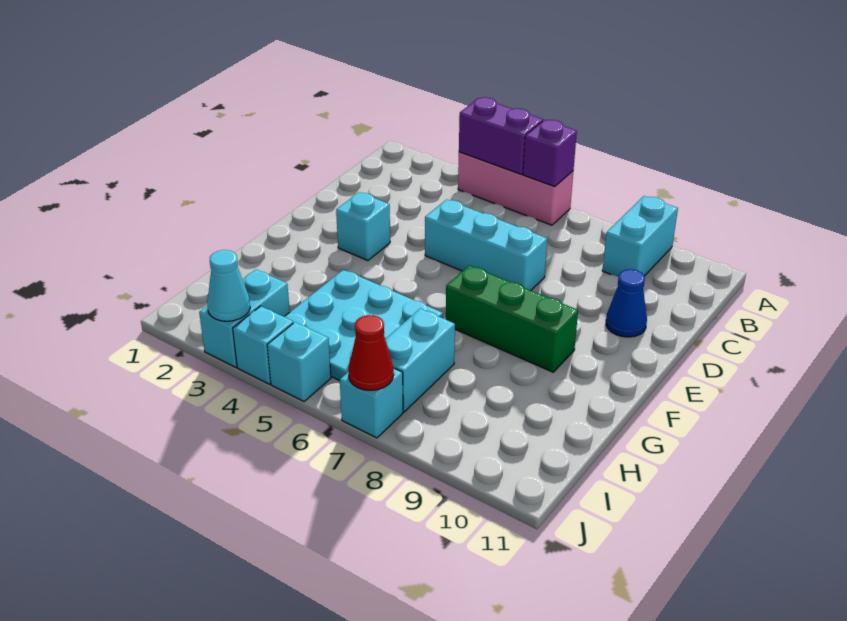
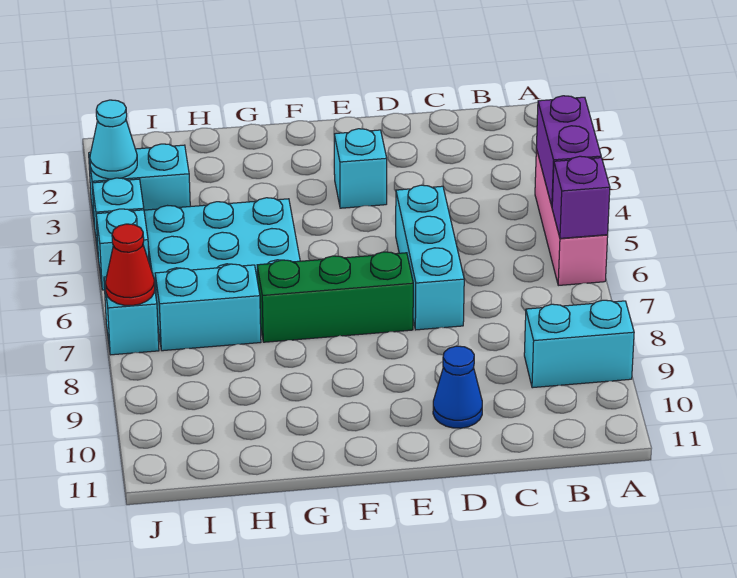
green 1x3 brick [446,265,578,372] -> green 1x3 brick turned to [257,252,413,342]

